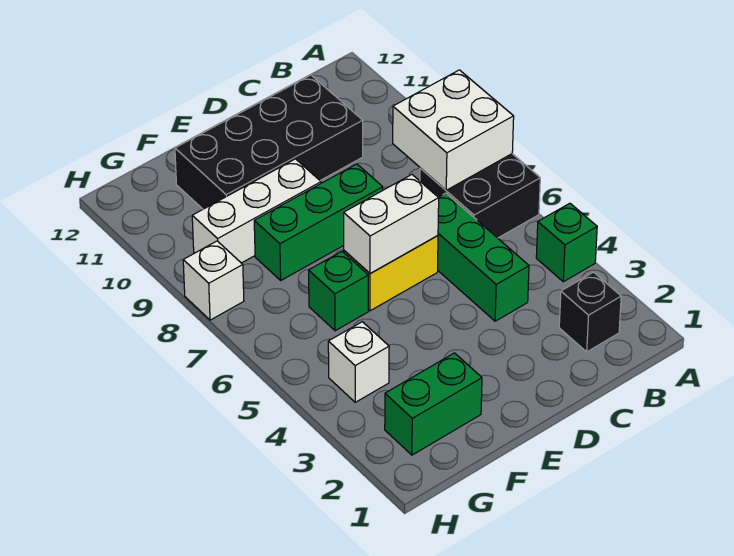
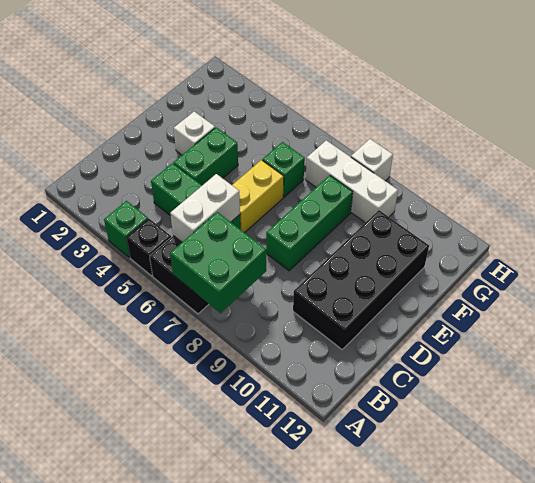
white 2x2 brick [393,70,514,190] -> green 2x2 brick [170,212,266,313]
black 1x1 brick [559,272,621,352] -> black 1x1 brick moved to [127,219,171,276]
white 1x2 brick [344,175,439,274] -> white 1x2 brick moved to [170,174,240,242]
white 1x3 brick [192,159,321,263] -> white 1x3 brick turned to [306,140,398,223]
green 1x2 brick [385,353,482,455] -> green 1x2 brick moved to [174,127,238,185]
white 1x1 brick [328,322,389,402] -> white 1x1 brick moved to [174,112,215,155]

